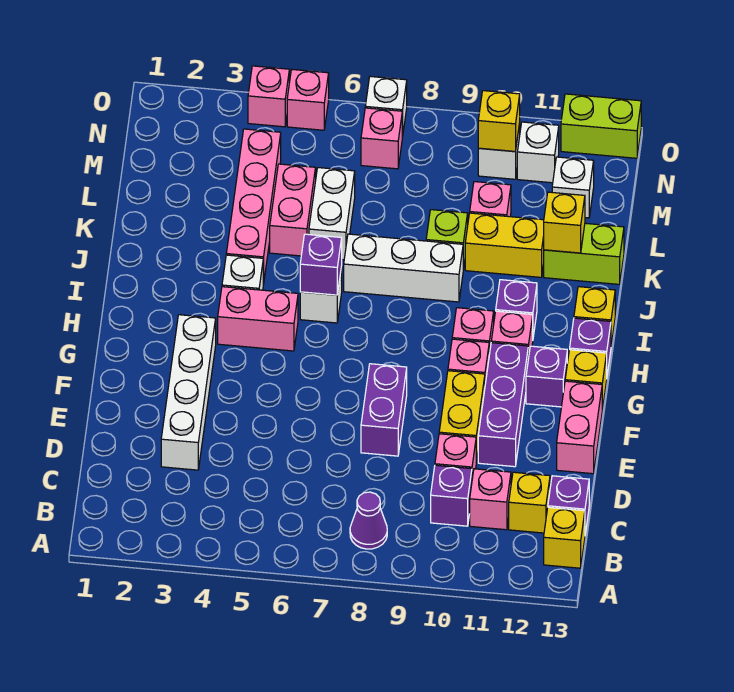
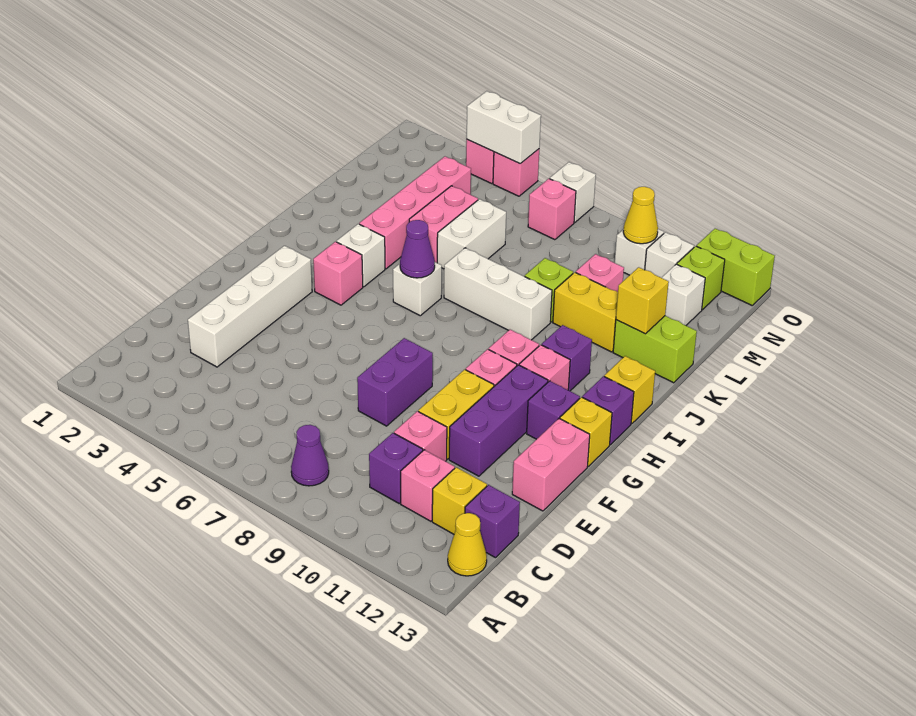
yellow 1x1 brick [544,507,585,568] -> yellow 1x1 cone [448,513,487,576]
pink 1x2 brick [218,287,298,351] -> pink 1x1 brick [313,242,363,305]
purple 1x1 brick [300,234,342,295] -> purple 1x1 cone [400,220,435,278]
yellow 1x1 brick [478,91,520,152] -> yellow 1x1 cone [623,187,658,244]
none -> lime 1x1 brick [677,246,725,310]
none -> white 1x2 brick [467,91,541,164]

